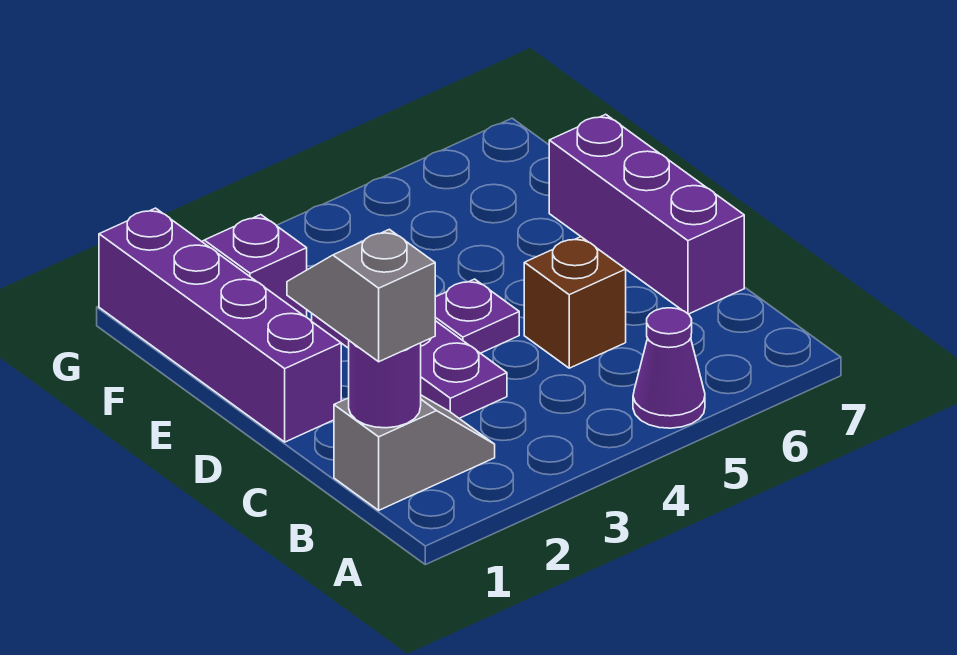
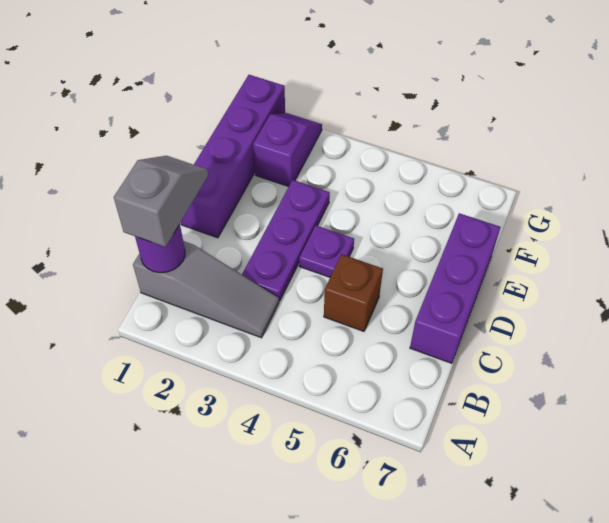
purple 1x1 cone [633,308,705,428] -> none
grey 1x2 slope [334,395,495,510] -> grey 1x3 slope [133,241,279,338]

